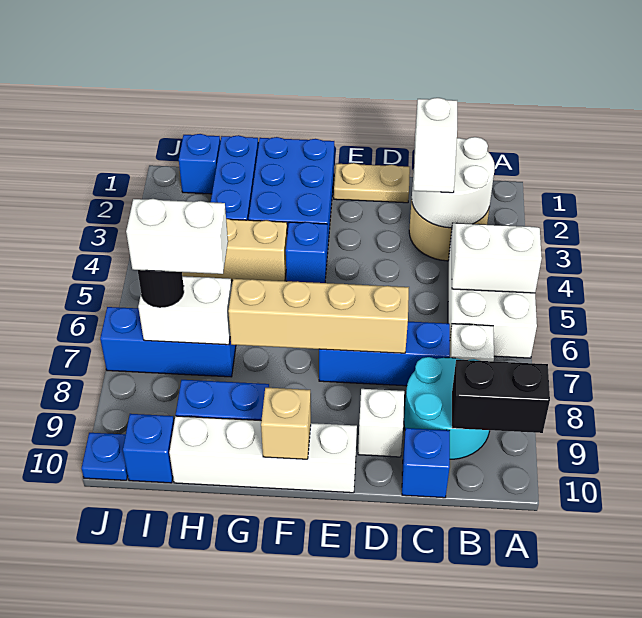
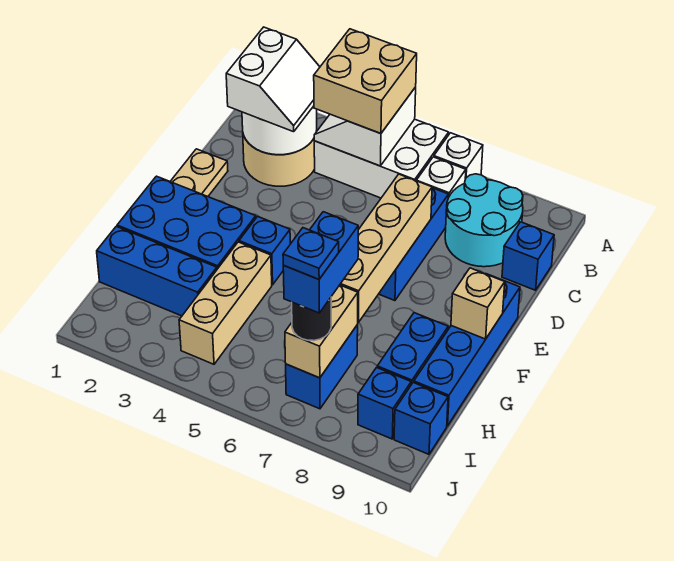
none -> tan 2x2 brick [314,29,417,134]
black 1x2 brick [452,360,550,433] -> none
white 1x2 slope [414,98,457,193] -> white 2x2 slope [226,27,320,132]
white 1x1 brick [358,389,404,457] -> white 1x1 brick moved to [434,133,483,179]
white 1x4 brick [169,416,357,493] -> blue 1x4 brick [414,274,520,426]
blue 1x3 brick [100,307,236,377] -> blue 1x2 brick [286,325,358,409]
white 1x2 brick [138,276,232,345] -> tan 1x2 brick [285,285,358,378]
white 1x2 brick [126,199,228,274] -> blue 1x2 brick [283,212,358,313]
blue 1x1 brick [179,134,220,194] -> blue 1x1 brick moved to [358,367,411,439]
blue 1x1 plate [82,433,128,480] -> blue 1x1 plate moved to [283,228,339,279]

